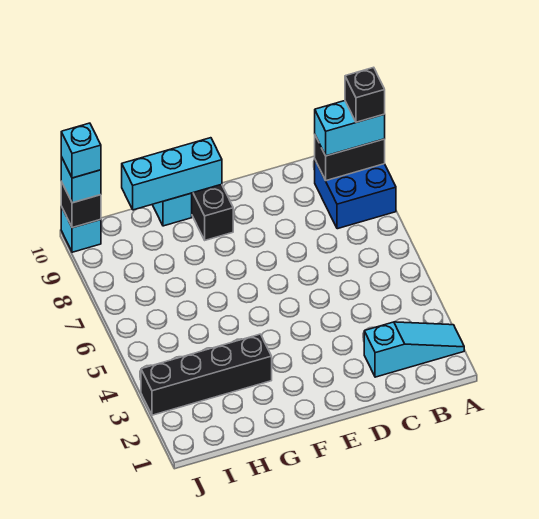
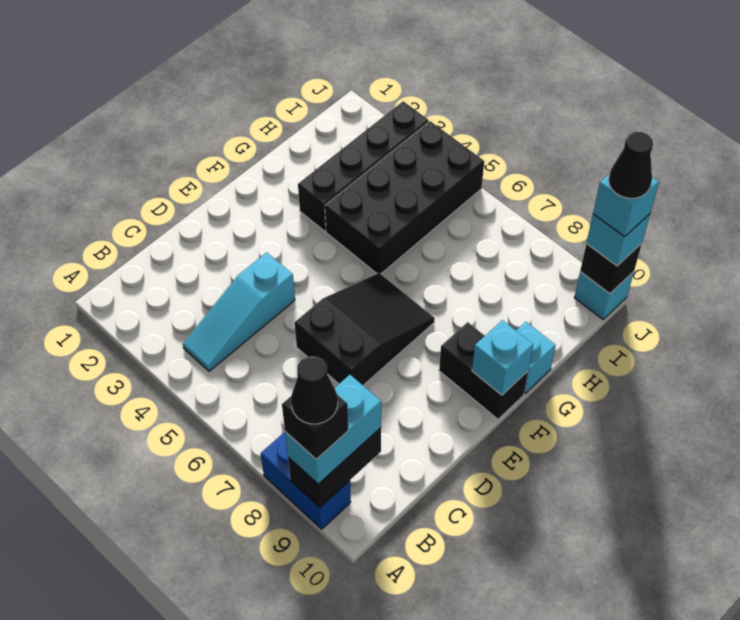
cyan 1x3 slope [364,322,464,377] -> cyan 1x3 slope moved to [183,252,295,371]
blue 2x2 brick [315,160,396,229] -> blue 1x2 brick [261,432,351,529]
none -> black 1x1 cone [291,356,338,424]
none -> black 2x3 slope [295,273,435,385]
cyan 1x3 brick [122,138,222,210] -> cyan 1x1 brick [472,320,533,395]
none -> black 2x4 brick [325,121,484,274]
none -> black 1x1 cone [609,132,653,198]

